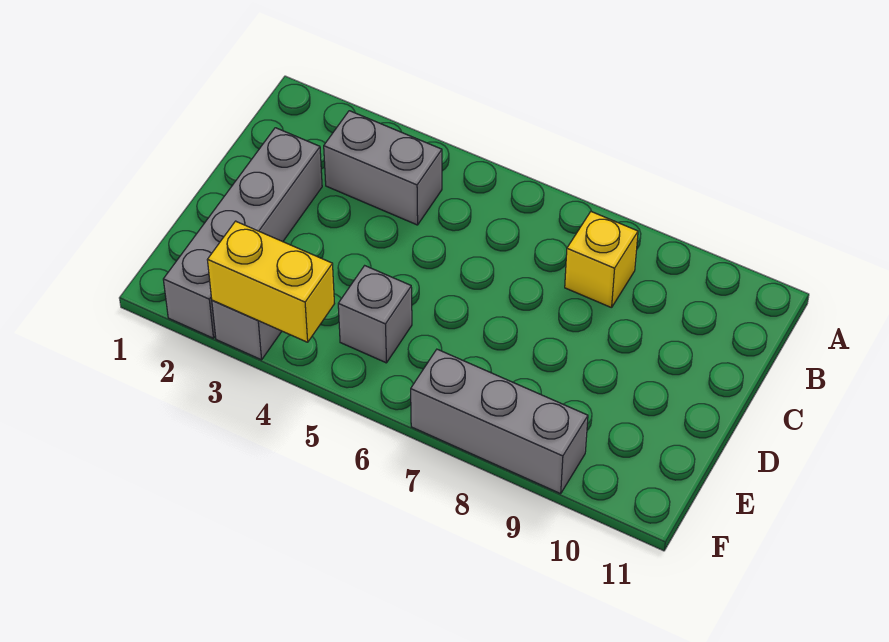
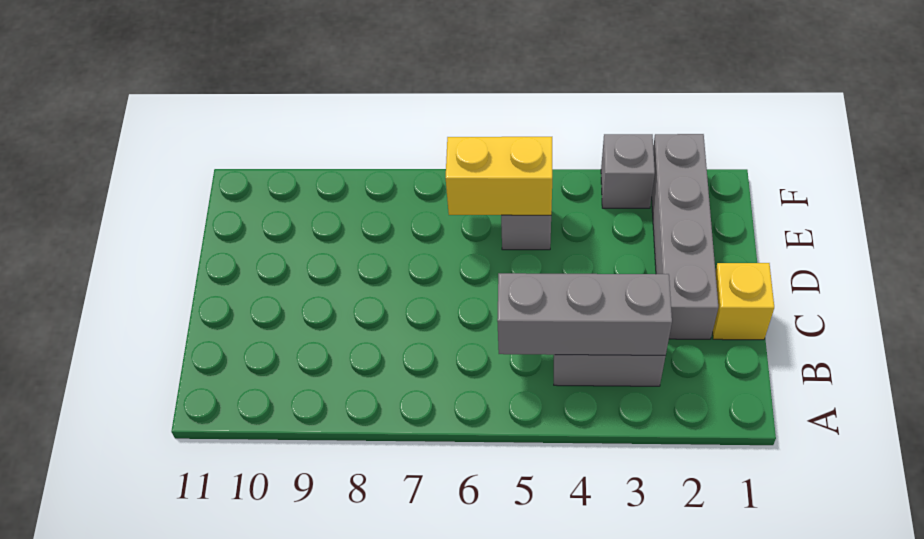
yellow 1x1 brick [565,211,638,308] -> yellow 1x1 brick moved to [713,263,774,340]
yellow 1x2 brick [208,221,335,342] -> yellow 1x2 brick moved to [446,137,552,215]
grey 1x3 brick [411,349,588,494] -> grey 1x3 brick moved to [497,273,672,355]

